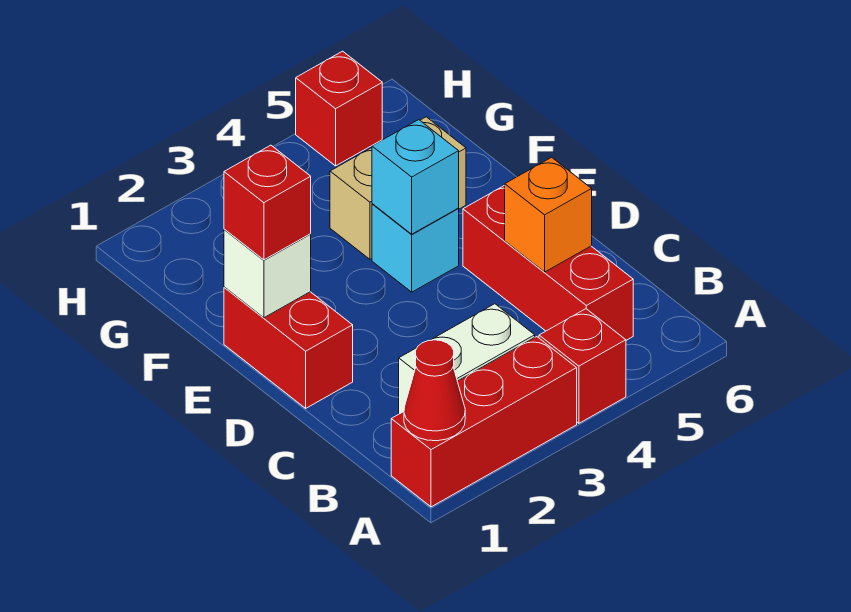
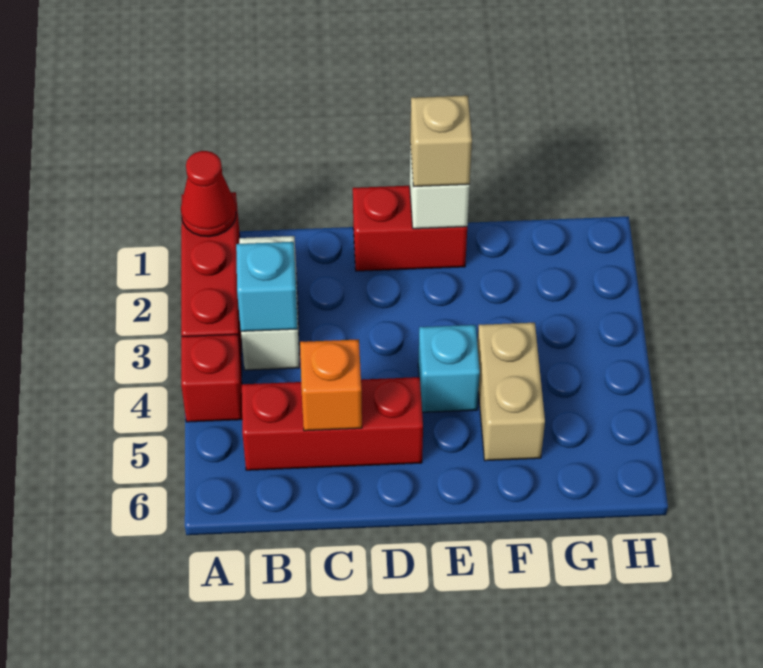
red 1x1 brick [224,145,311,260] -> tan 1x1 brick [410,96,472,187]
cyan 1x1 brick [372,120,459,234] -> cyan 1x1 brick moved to [236,242,297,331]
red 1x1 brick [296,51,382,166] -> none

